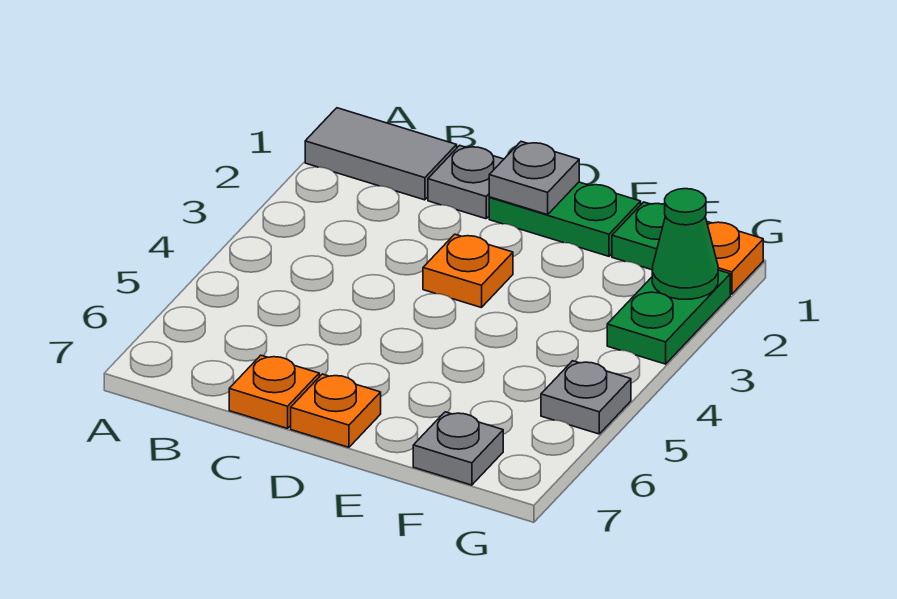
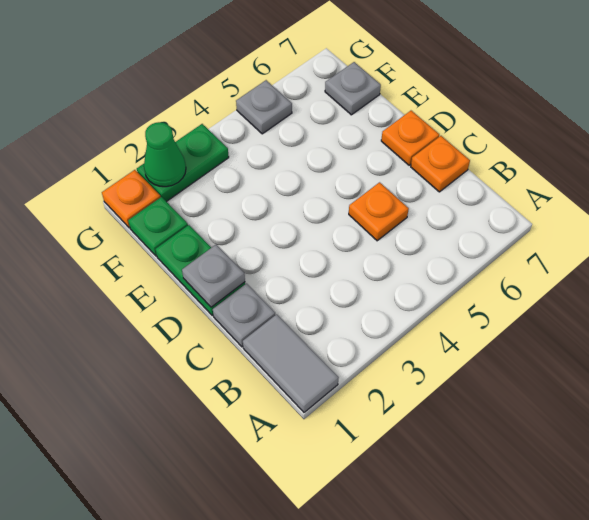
orange 1x1 plate [423,234,513,308] -> orange 1x1 plate moved to [349,182,409,241]

